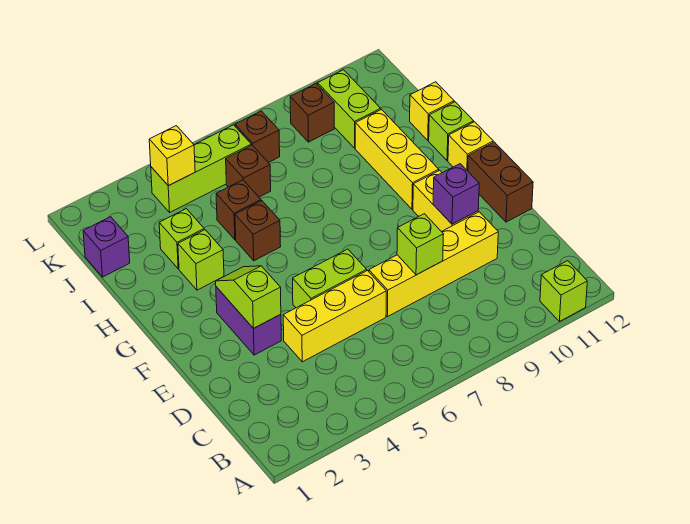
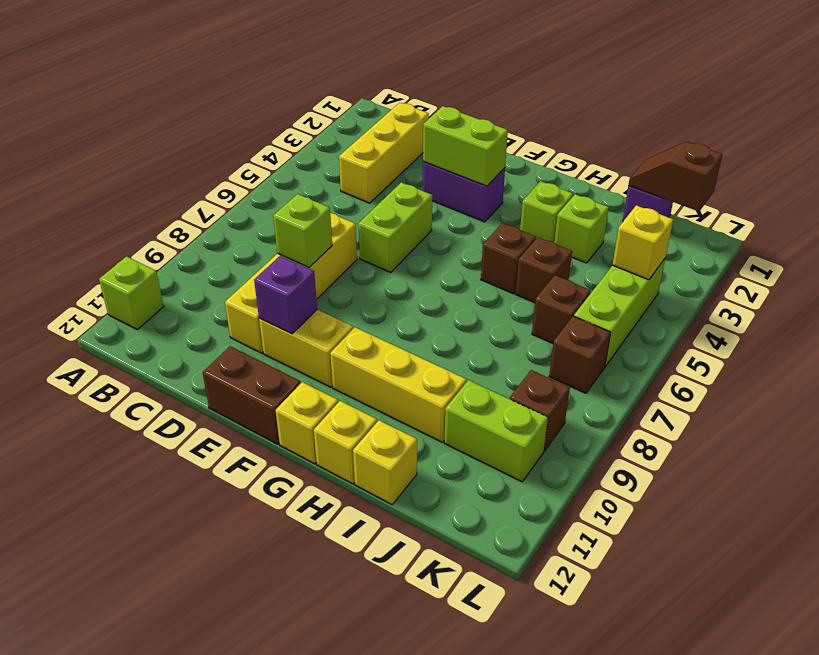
yellow 1x3 brick [283,271,386,362] -> yellow 1x3 brick moved to [339,103,429,203]
lime 1x2 slope [216,266,281,328] -> lime 1x2 brick [423,106,508,186]
lime 1x1 brick [429,102,474,161] -> yellow 1x1 brick [314,401,377,484]
none -> brown 1x2 slope [628,142,723,211]

